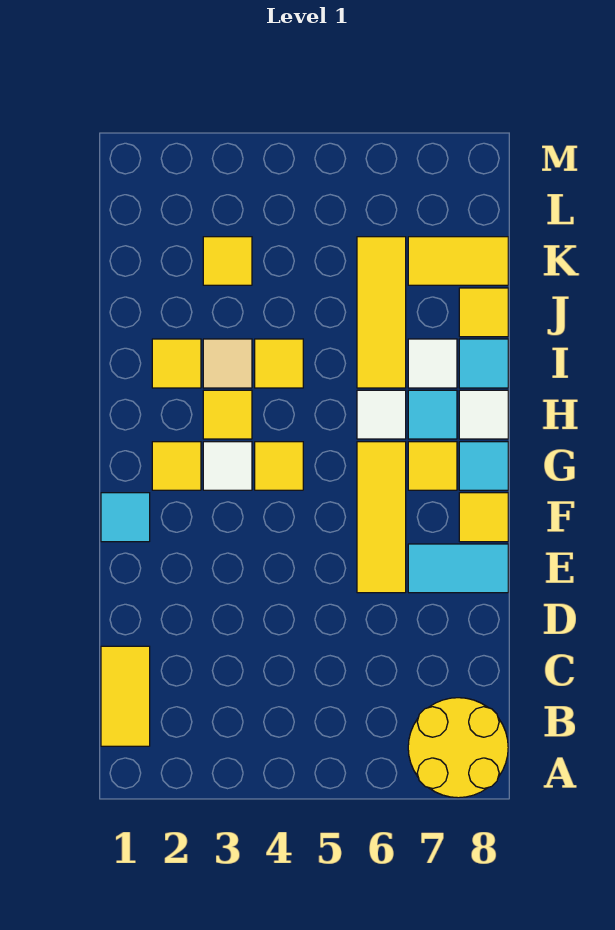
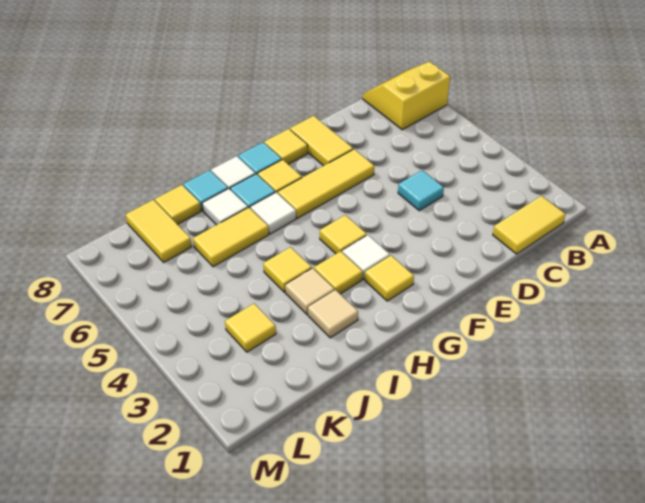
yellow 2x2 round brick [408,698,508,798] -> yellow 2x2 slope [363,61,450,130]
cyan 1x2 tile [408,544,508,593] -> yellow 1x2 tile [290,116,353,166]
cyan 1x1 tile [101,493,150,542] -> cyan 1x1 tile moved to [398,170,444,211]
yellow 1x1 tile [152,339,201,388] -> tan 1x1 tile [308,290,358,338]
yellow 1x3 tile [357,237,406,388] -> yellow 1x2 tile [193,207,269,267]

